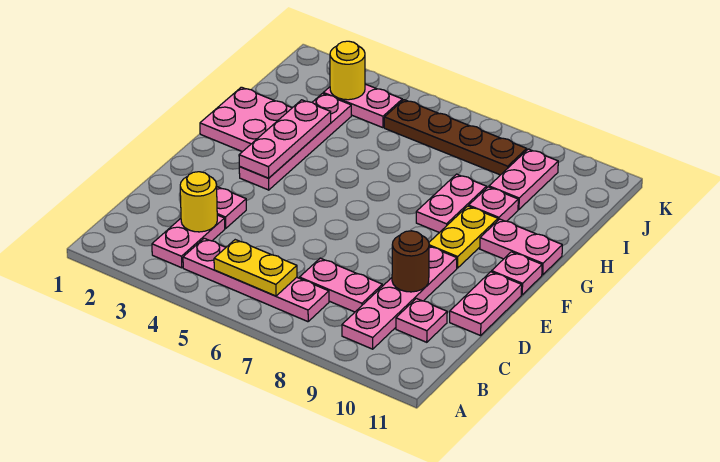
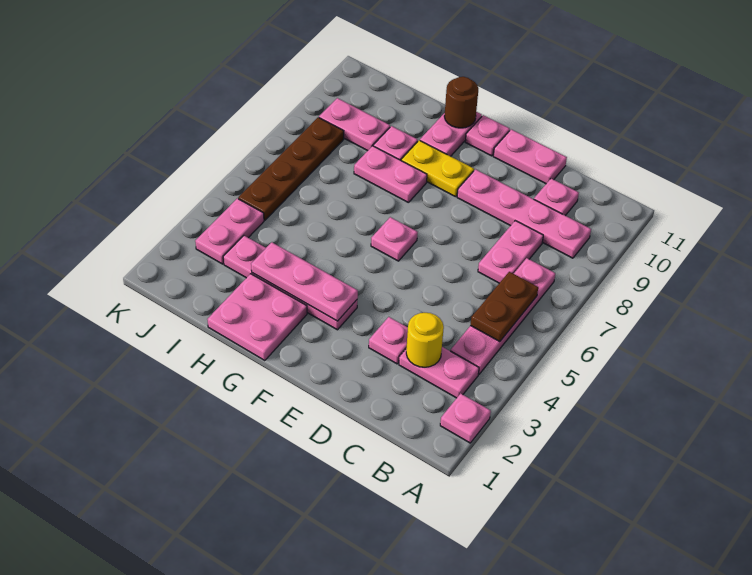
none -> pink 1x1 plate [440,393,491,443]
yellow 1x2 plate [214,240,297,296] -> brown 1x2 plate [471,272,538,342]
brown 1x1 round brick [392,231,429,292] -> brown 1x1 round brick moved to [444,77,478,128]
none -> pink 1x1 plate [371,217,418,261]
yellow 1x1 round brick [330,41,365,100] -> none

